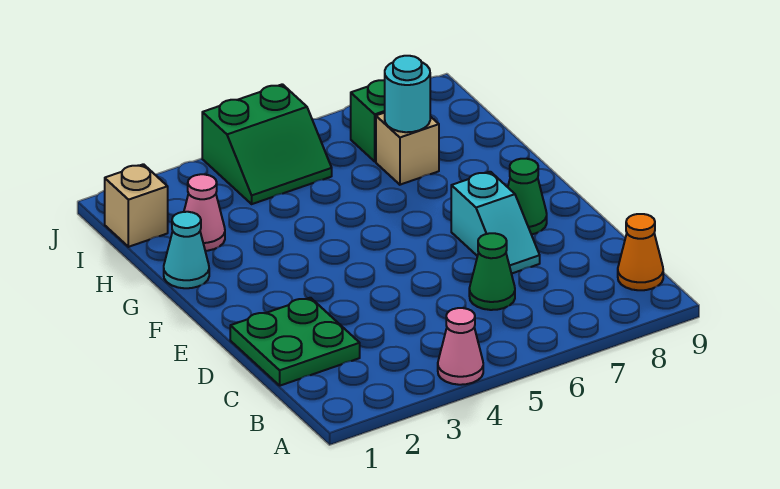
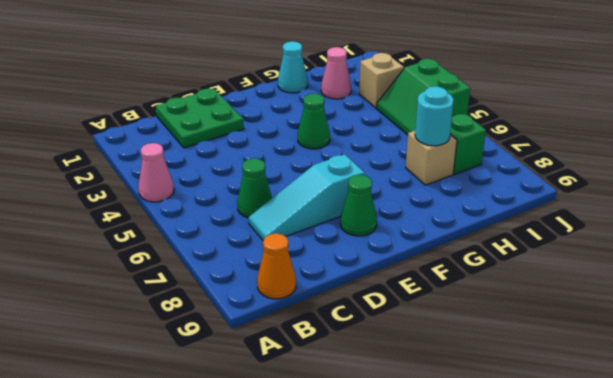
cyan 1x2 slope [451,172,540,274] -> cyan 1x3 slope [248,154,364,240]
none -> green 1x1 cone [298,94,330,149]
tan 1x1 brick [105,164,168,247] -> tan 1x1 brick moved to [359,53,404,108]

